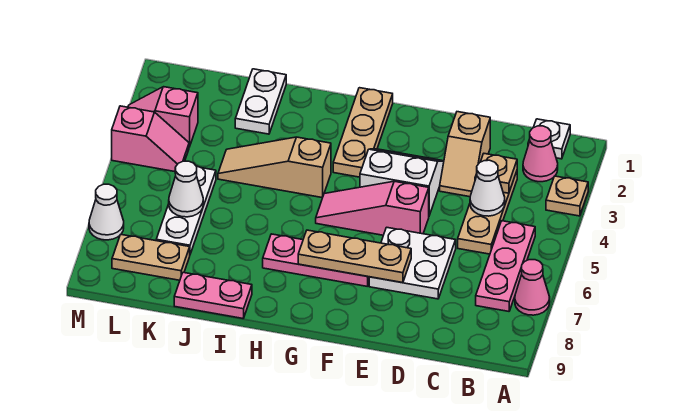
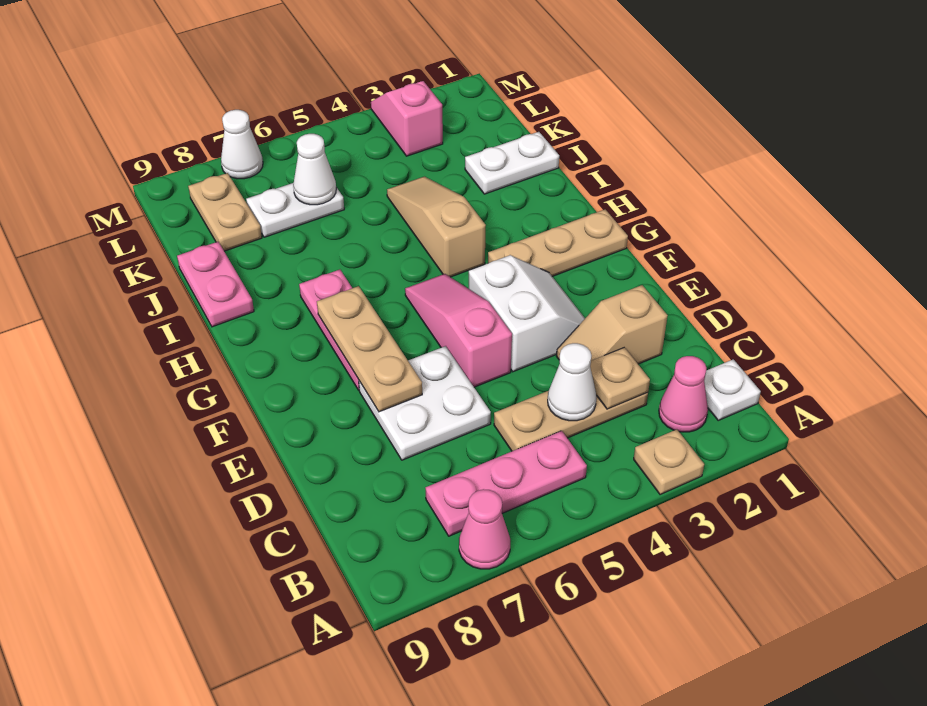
white 1x3 plate [156,166,216,254] -> white 1x2 plate [246,183,344,237]
pink 1x2 slope [112,106,189,172] -> none

